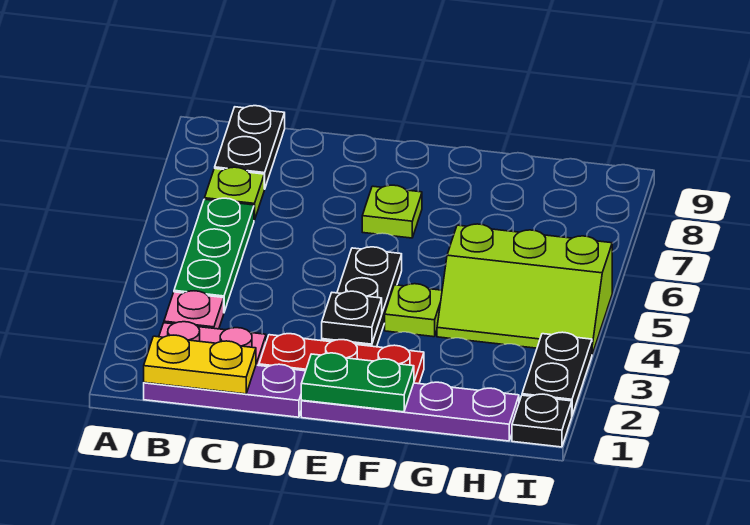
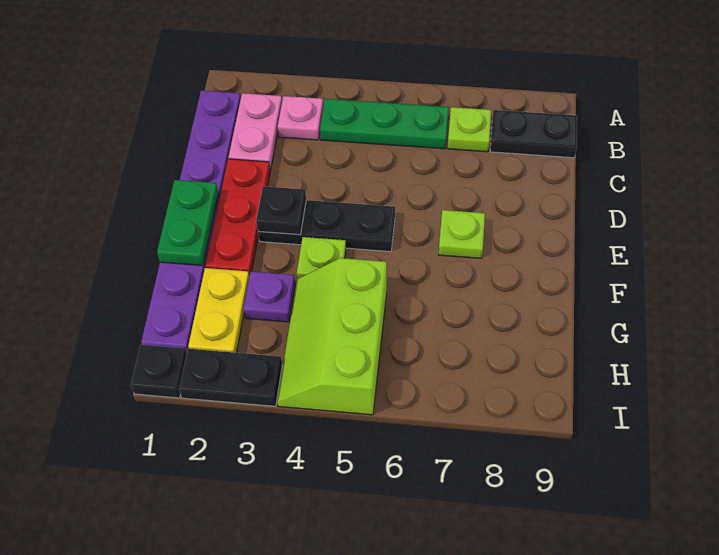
yellow 1x2 plate [144,335,256,394] -> yellow 1x2 plate moved to [188,268,249,353]
none -> purple 1x1 plate [244,272,295,322]

